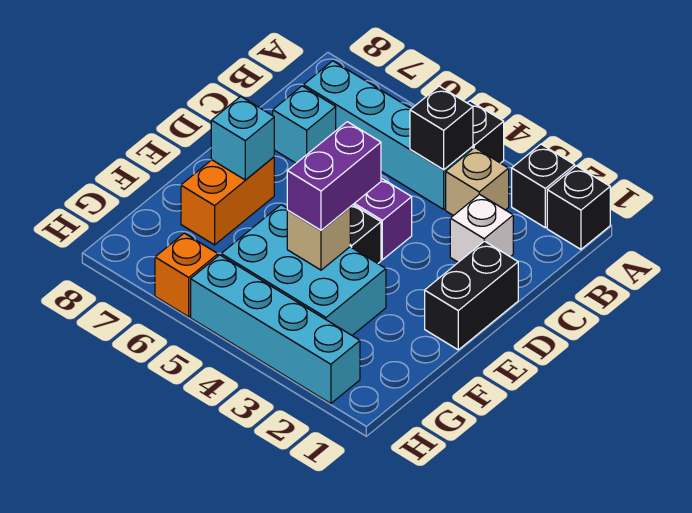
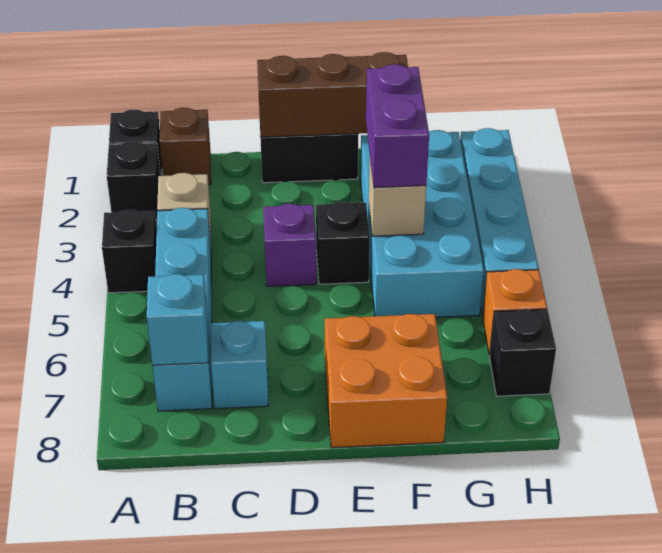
none -> brown 1x1 brick [160,108,211,185]
black 1x1 brick [410,86,473,170] -> black 1x1 brick moved to [489,309,556,396]
white 1x1 brick [450,194,513,262] -> none
none -> brown 1x3 brick [257,52,408,137]
purple 1x2 brick [287,122,381,230] -> purple 1x2 brick turned to [366,64,429,188]
orange 1x2 brick [181,157,274,245] -> orange 2x2 brick [325,314,447,448]
cyan 1x1 brick [211,96,274,180] -> cyan 1x1 brick moved to [147,274,208,365]
cyan 2x3 brick [221,205,386,335] -> cyan 2x4 brick [360,130,484,317]

